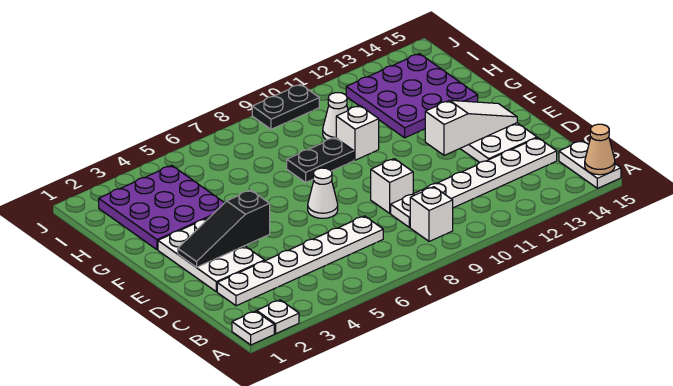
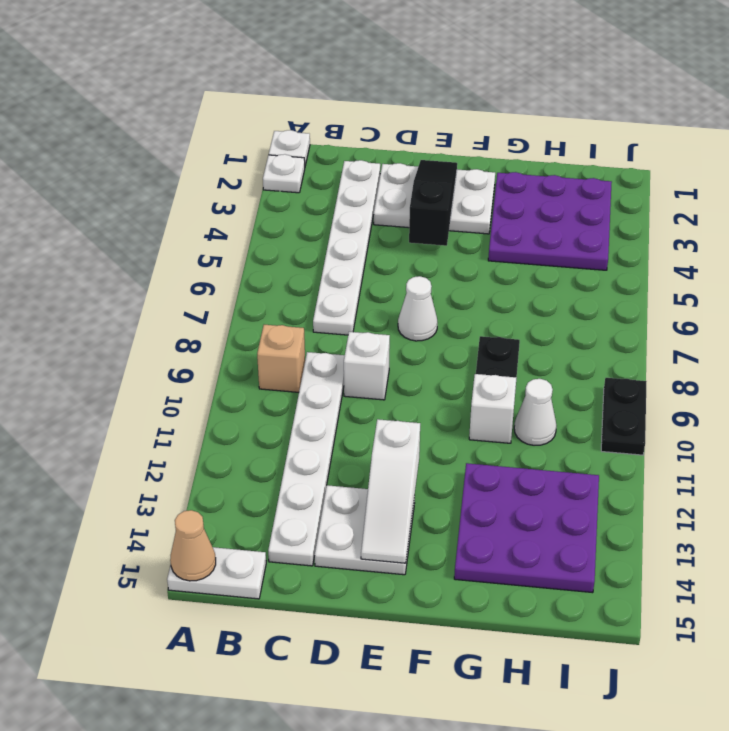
white 1x1 brick [410,187,453,241] -> tan 1x1 brick [257,325,305,392]

